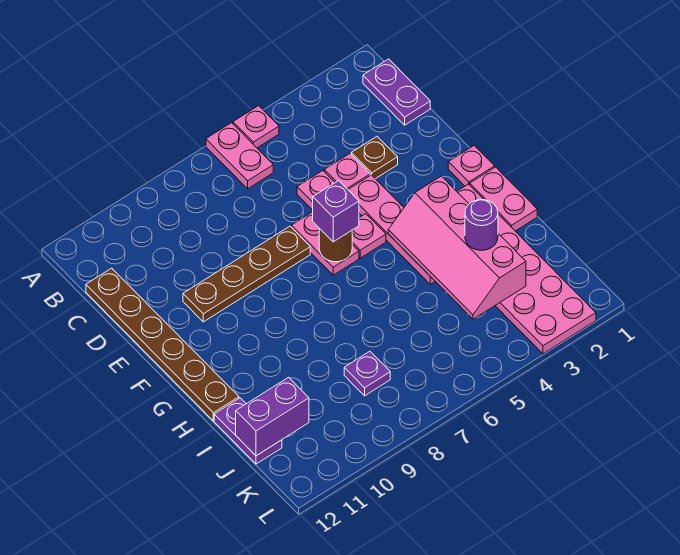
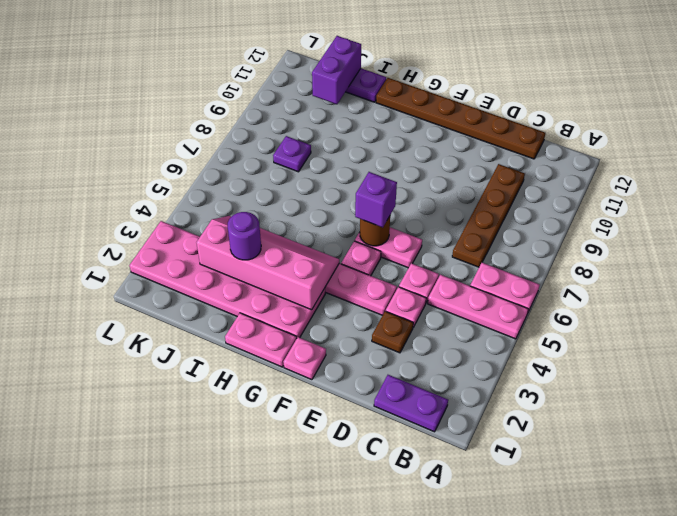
pink 1x1 plate [233,106,279,148] -> pink 1x3 plate [428,275,528,339]
brown 1x4 plate [183,226,310,322] -> brown 1x4 plate moved to [452,164,525,267]

